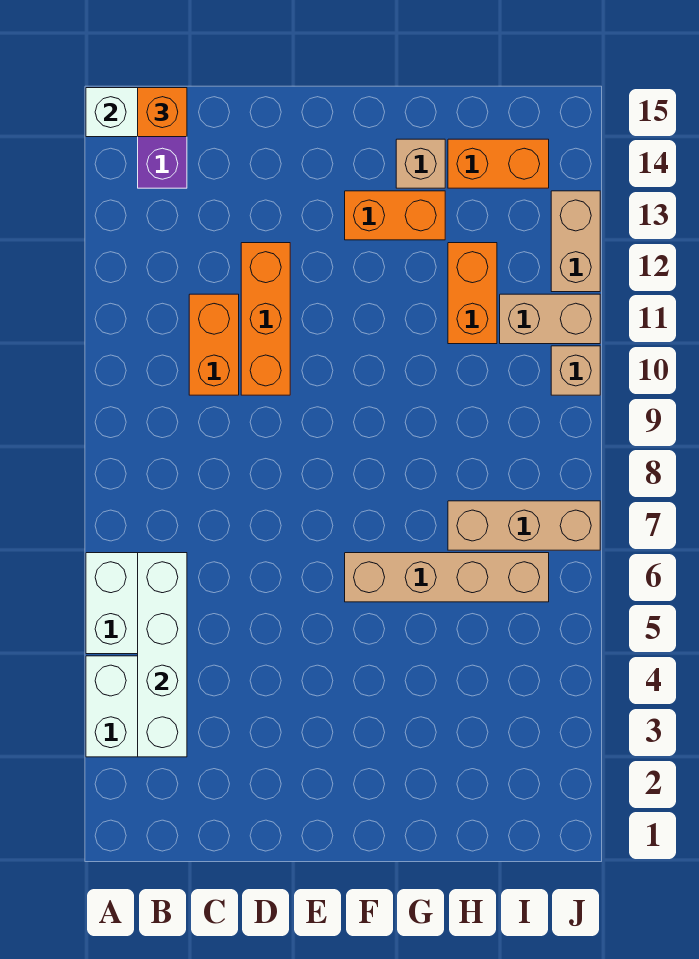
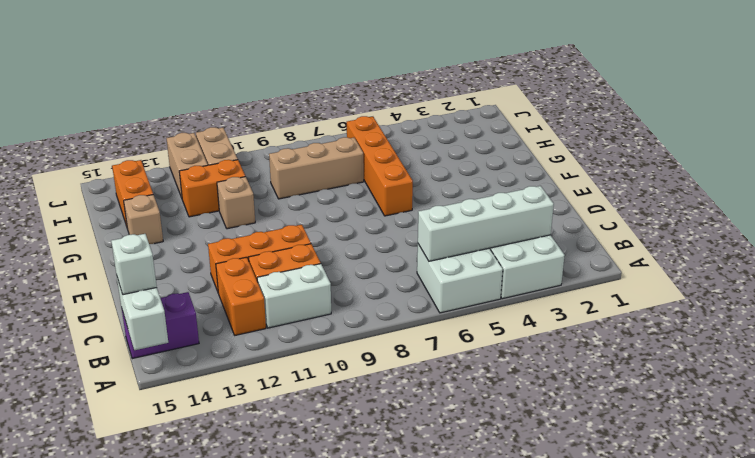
none -> white 1x2 brick [257,264,331,328]
orange 1x1 brick [138,88,187,137] -> white 1x1 brick [111,234,157,295]
tan 1x4 brick [345,553,549,602] -> orange 1x4 brick [347,116,413,216]
orange 1x2 brick [345,191,445,240] -> orange 1x2 brick moved to [216,257,266,335]
tan 1x3 brick [448,501,600,550] -> tan 1x3 brick turned to [269,137,364,199]
tan 1x1 brick [551,346,600,395] -> tan 1x1 brick moved to [217,177,255,229]
tan 1x2 brick [551,191,600,292] -> tan 1x2 brick turned to [166,133,208,198]

